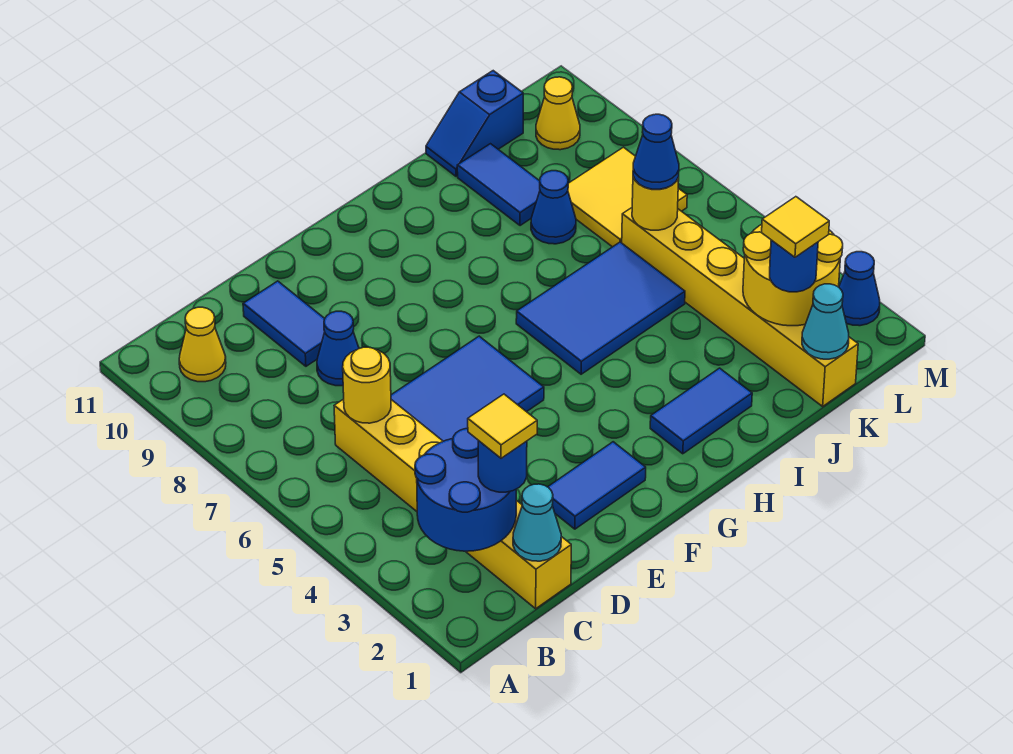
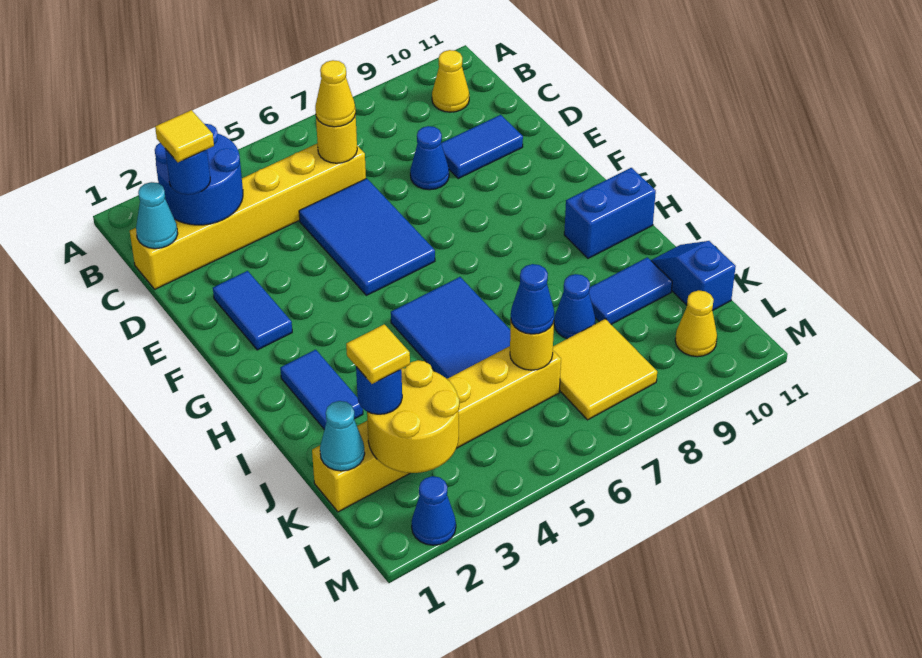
none -> yellow 1x1 cone [315,60,356,127]
none -> blue 1x2 brick [564,168,656,258]

